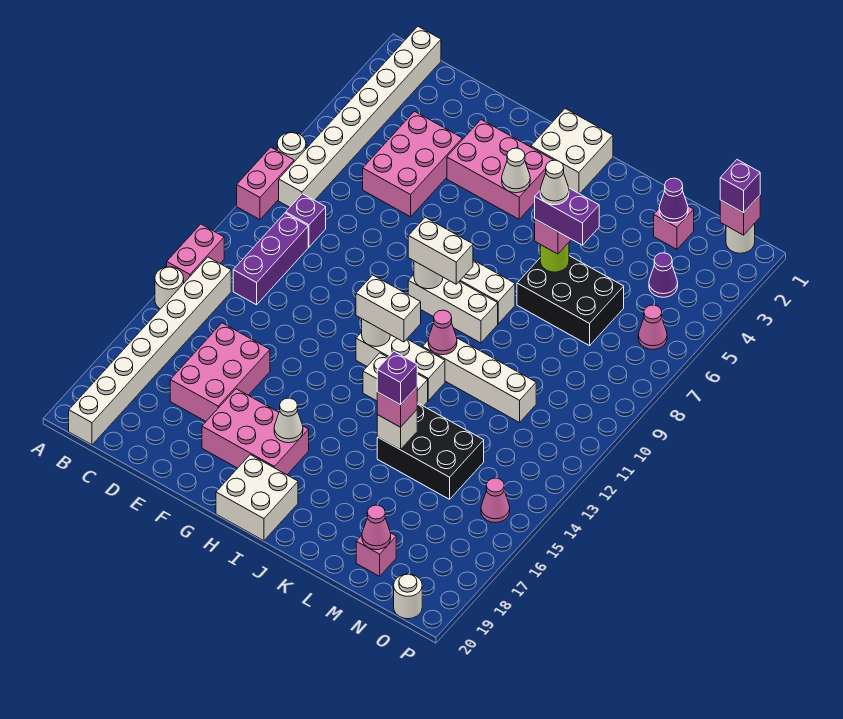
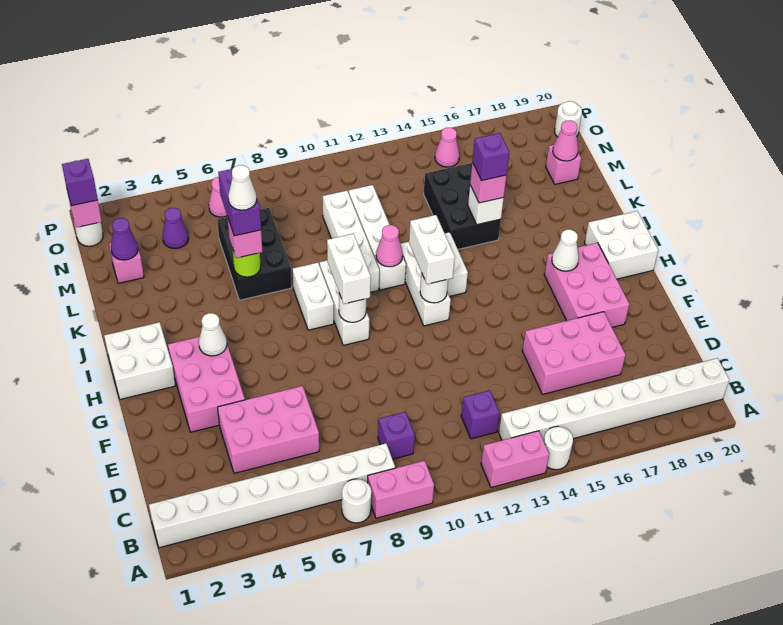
purple 1x3 brick [233,213,308,305] -> purple 1x1 brick [461,390,500,439]
none -> white 1x4 brick [323,191,379,292]

